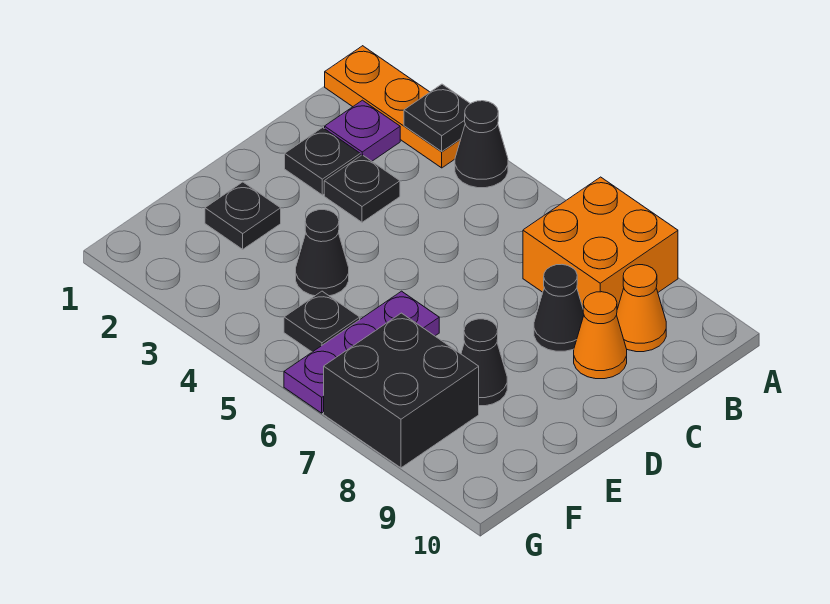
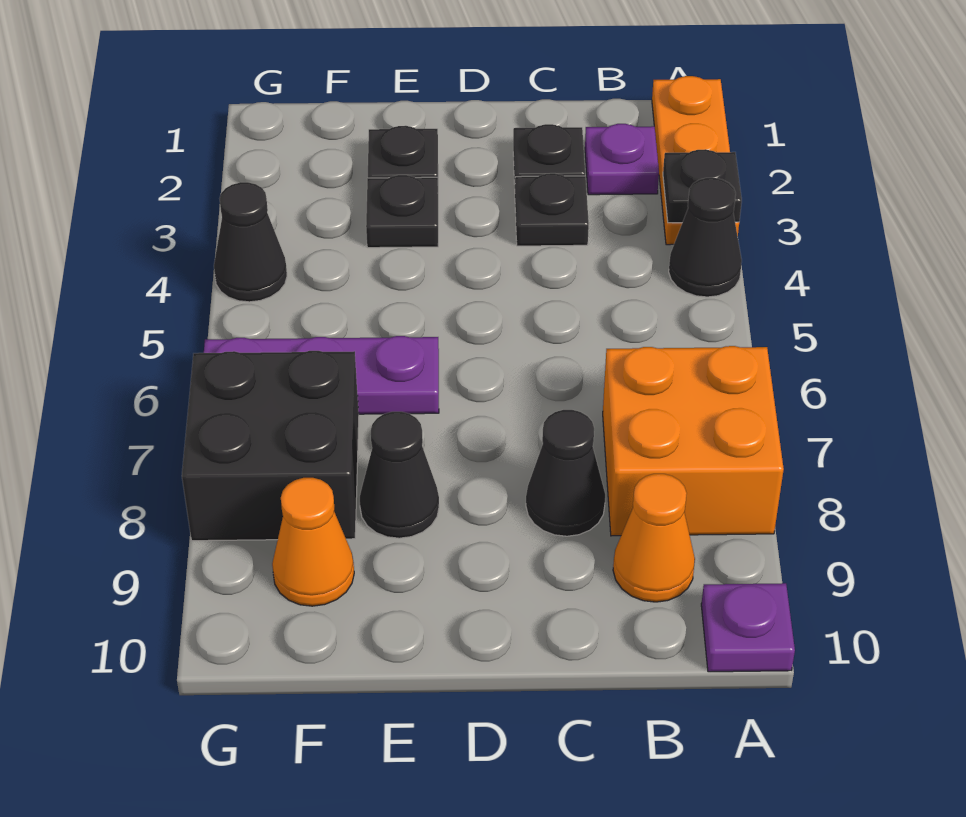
none -> purple 1x1 plate [701,583,795,672]
orange 1x1 cone [574,292,627,379] -> orange 1x1 cone moved to [272,478,354,606]
black 1x1 cone [296,210,349,296] -> black 1x1 cone moved to [214,182,287,302]
black 1x1 plate [284,291,360,352] -> black 1x1 plate moved to [366,175,438,248]

